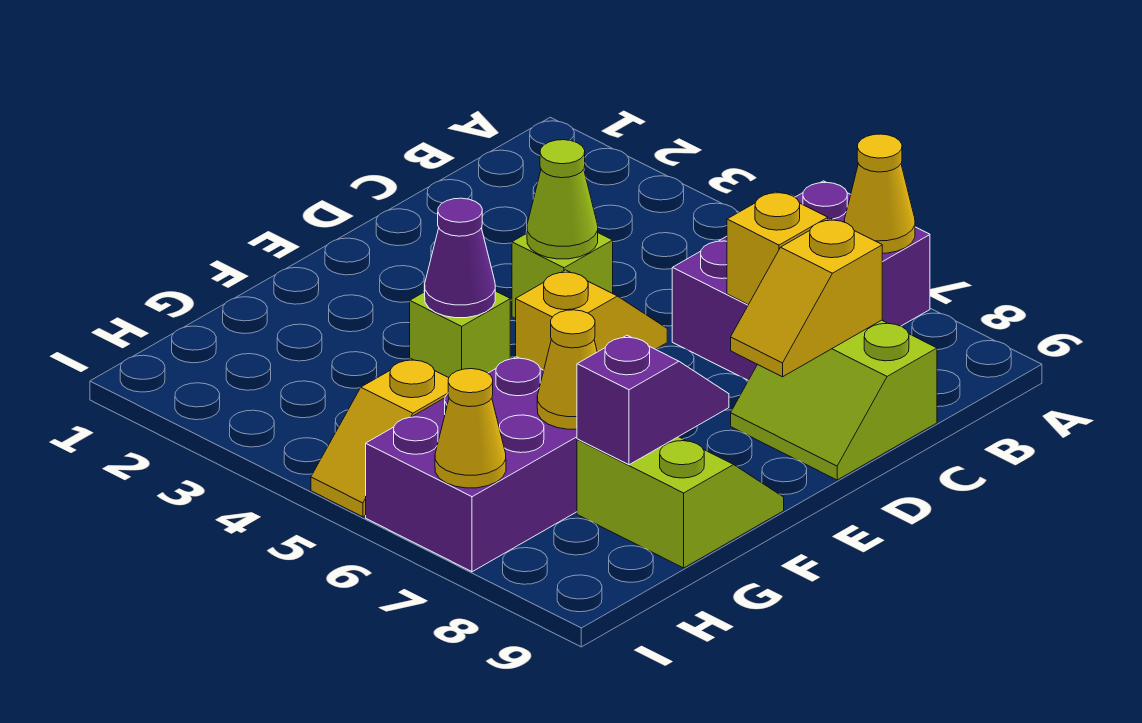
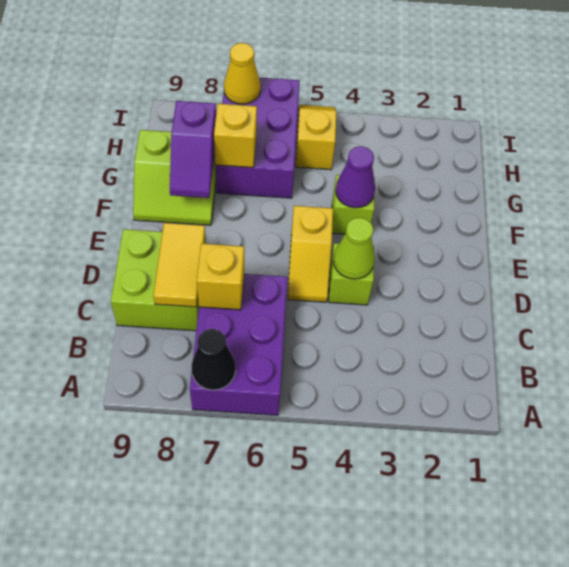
yellow 1x1 cone [844,134,915,253] -> black 1x1 cone [192,329,236,390]
lime 2x2 slope [731,320,937,480] -> lime 2x2 brick [111,229,206,331]
yellow 1x2 slope [731,219,882,377] -> yellow 1x2 tile [153,223,205,307]
yellow 1x1 cone [537,310,597,429] -> yellow 1x1 brick [214,104,257,168]

